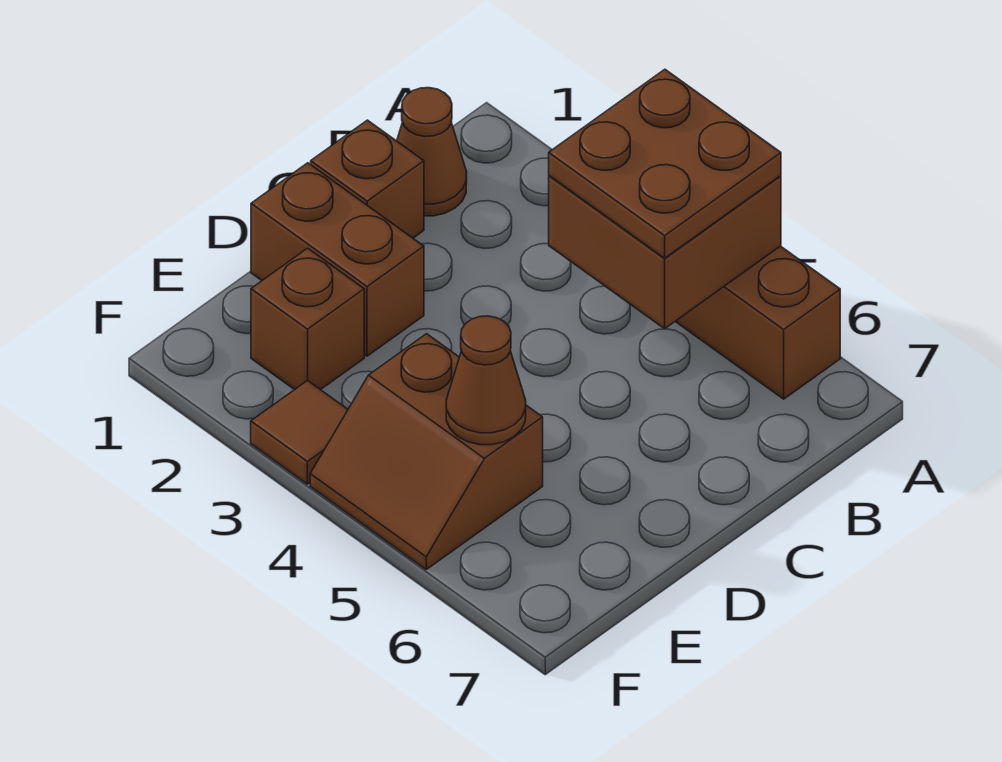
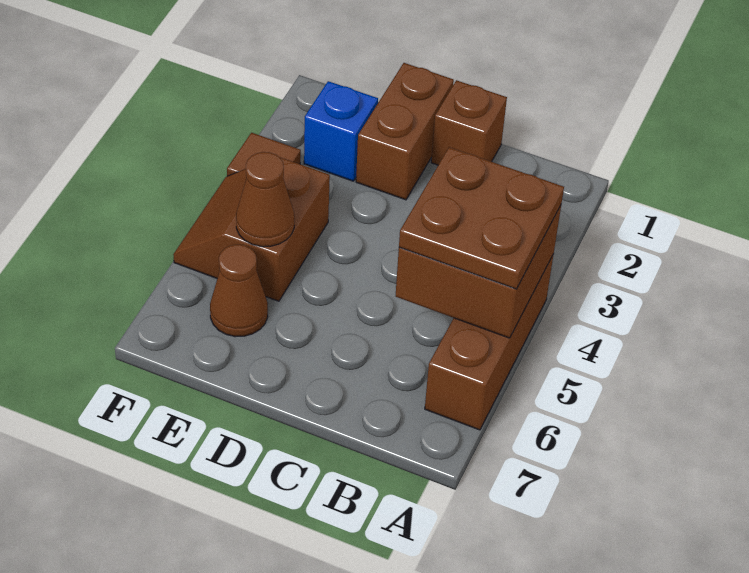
brown 1x1 cone [397,88,467,216] -> brown 1x1 cone moved to [210,245,268,337]
brown 1x1 brick [251,248,364,390] -> blue 1x1 brick [304,81,378,181]

